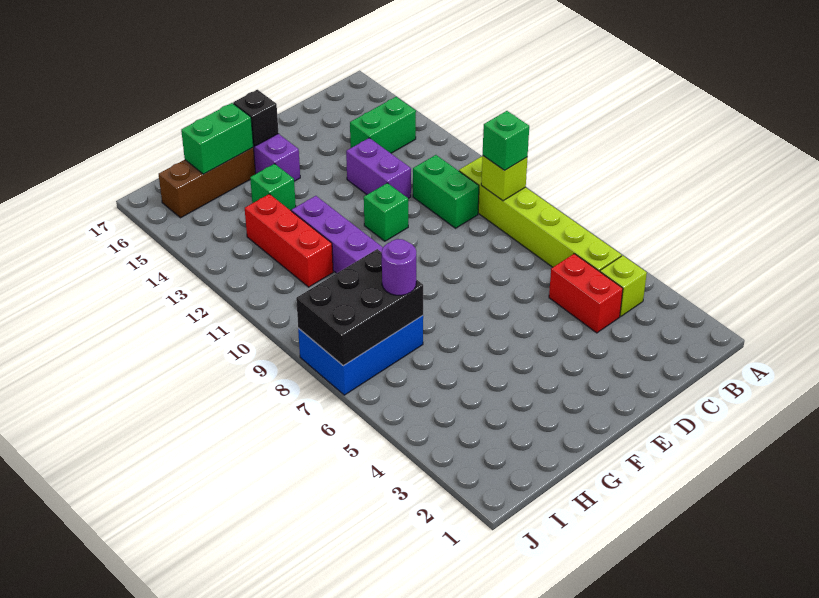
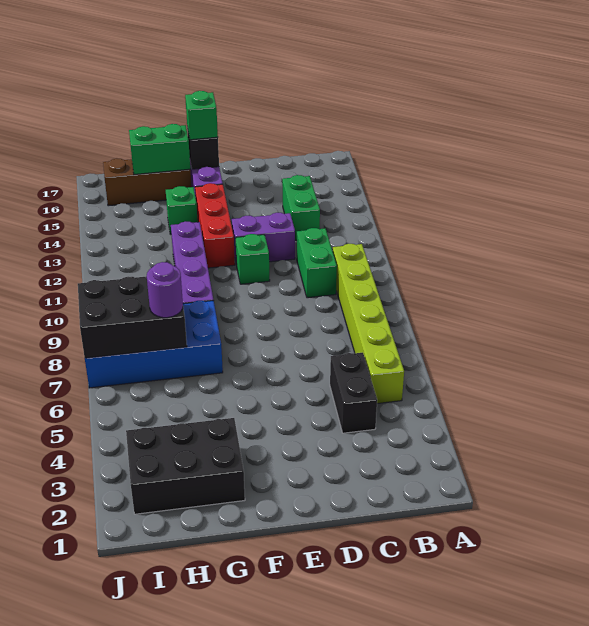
lime 1x1 brick [600,256,647,316] -> none
lime 1x1 brick [481,156,527,201] -> none
green 1x1 brick [483,111,529,170] -> green 1x1 brick moved to [185,91,218,140]
green 1x2 brick [350,97,416,153] -> green 1x2 brick turned to [282,175,320,240]
red 1x2 brick [549,254,623,333] -> black 1x2 brick [330,353,377,433]
purple 1x2 brick [346,138,411,198] -> purple 1x2 brick turned to [232,213,295,265]
none -> black 2x3 brick [126,418,245,514]
blue 2x3 brick [298,316,423,395] -> blue 2x4 brick [85,301,223,388]
red 1x3 brick [245,194,333,287] -> red 1x3 brick moved to [195,183,235,268]

